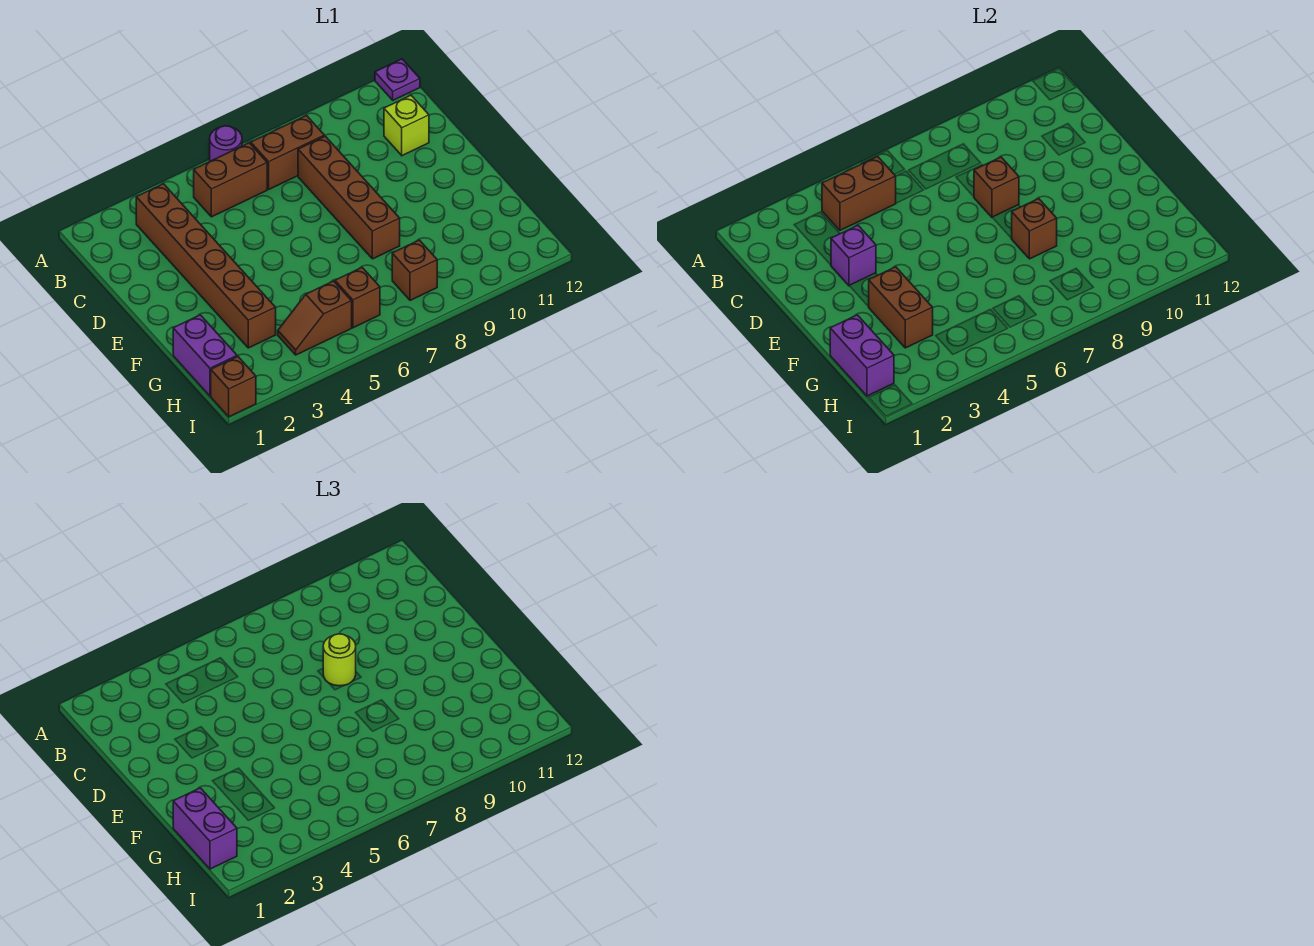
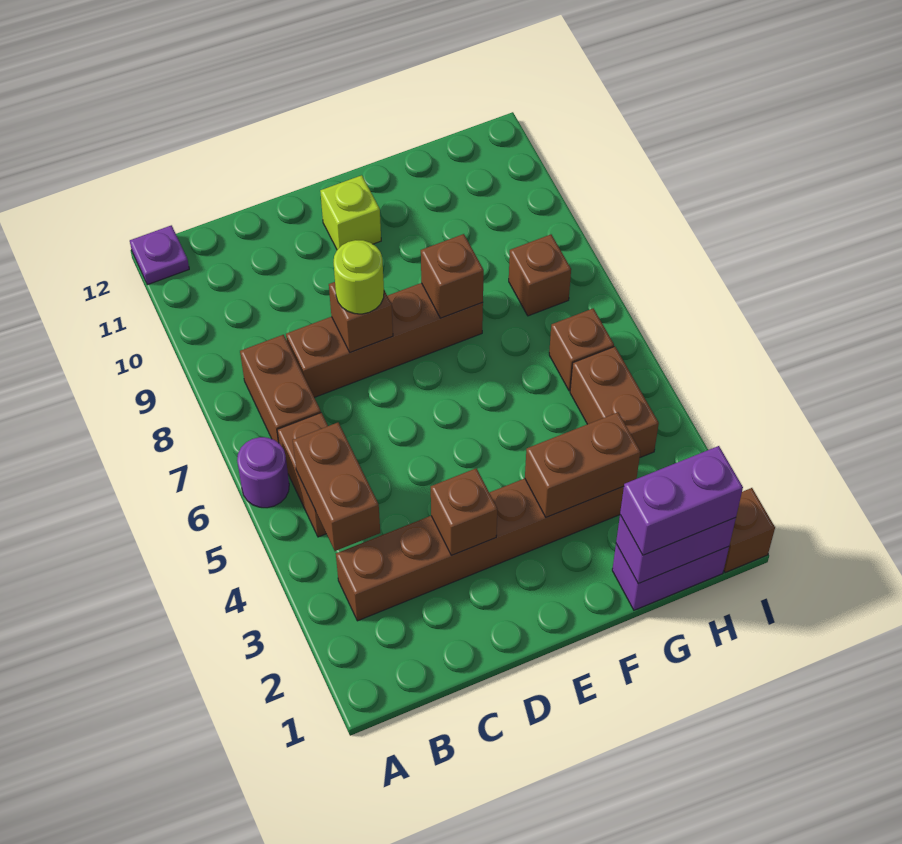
lime 1x1 brick [384,95,429,156] -> lime 1x1 brick moved to [320,175,381,250]
purple 1x1 brick [831,226,876,286] -> brown 1x1 brick [431,468,497,555]
brown 1x2 slope [278,281,352,355] -> brown 1x2 brick [570,347,659,457]

